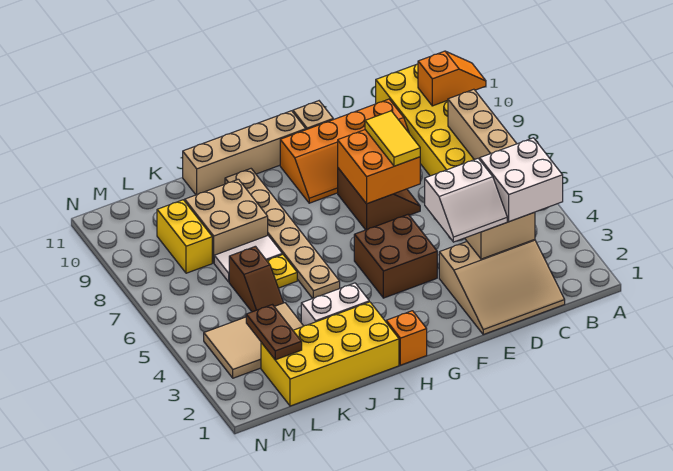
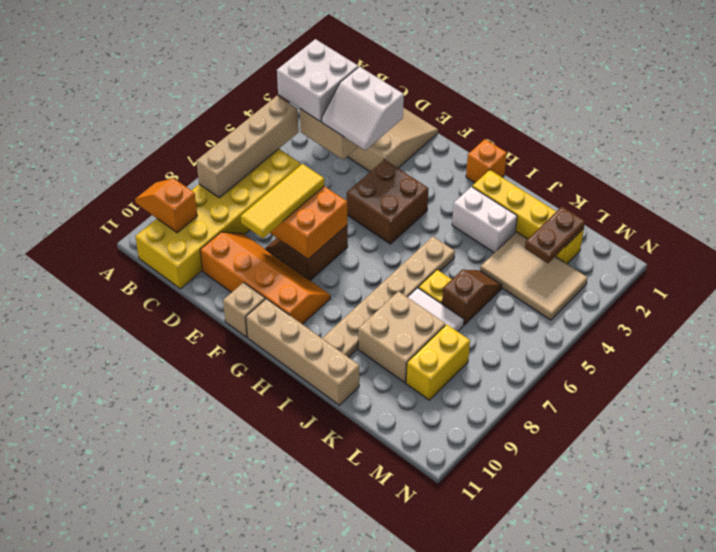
white 2x2 slope [425,158,507,242] -> white 2x2 slope turned to [322,67,404,150]
yellow 1x2 tile [365,111,420,166] -> yellow 1x3 tile [241,164,324,238]
yellow 2x4 brick [261,302,399,406] -> yellow 1x4 brick [472,170,584,264]

